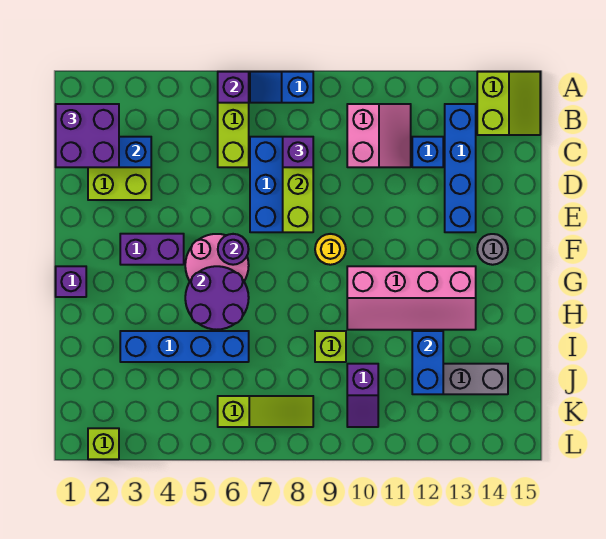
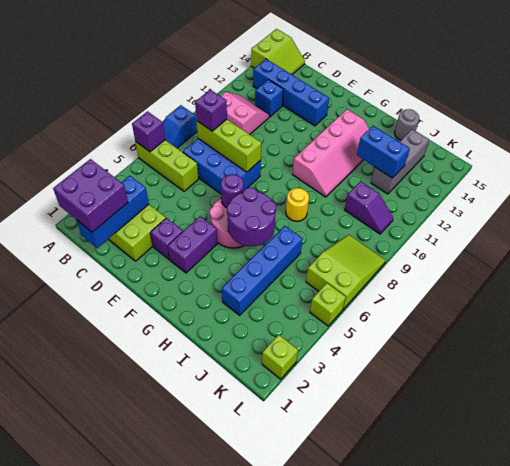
lime 2x2 slope [477,72,540,135] -> lime 2x2 slope turned to [251,29,305,74]
yellow 1x1 round brick [315,234,346,265] -> yellow 1x1 round brick moved to [286,188,309,221]
grey 1x1 round brick [477,234,508,265] -> grey 1x1 round brick moved to [395,109,419,140]
purple 1x1 brick [56,266,86,297] -> purple 1x1 brick moved to [150,218,183,259]
lime 1x1 brick [315,331,346,362] -> lime 1x1 brick moved to [310,283,346,326]
lime 1x3 slope [218,396,313,427] -> lime 2x3 slope [306,235,386,309]

